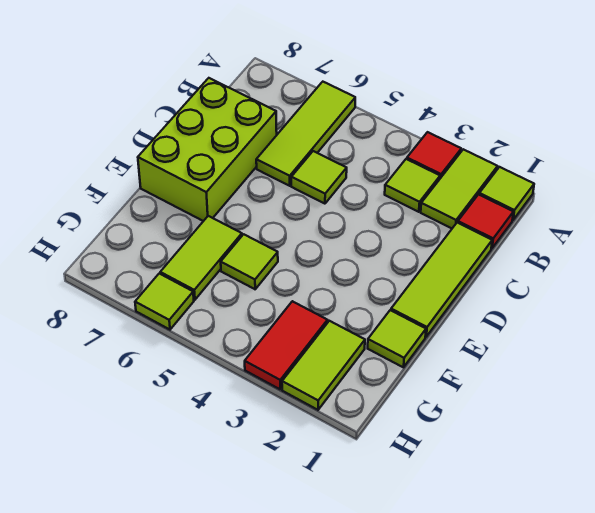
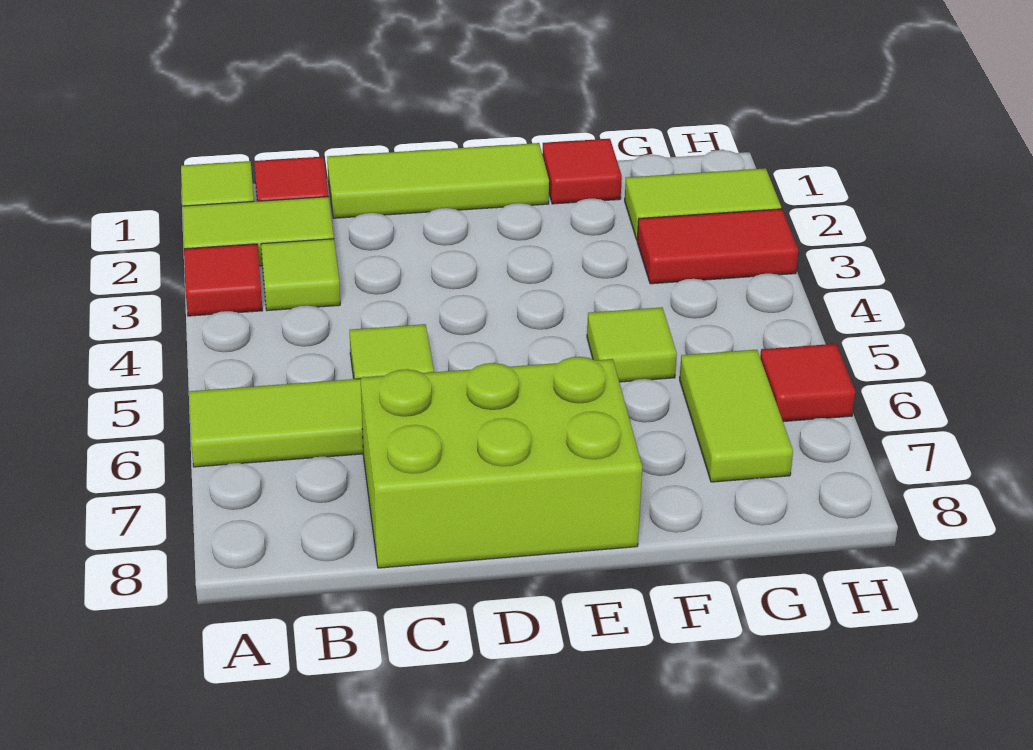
lime 1x1 tile [368,310,426,367] -> red 1x1 tile [542,139,622,204]
lime 1x2 tile [160,216,242,300] -> lime 1x2 tile turned to [680,350,793,482]
lime 1x1 tile [135,274,194,330] -> red 1x1 tile [760,344,855,422]

